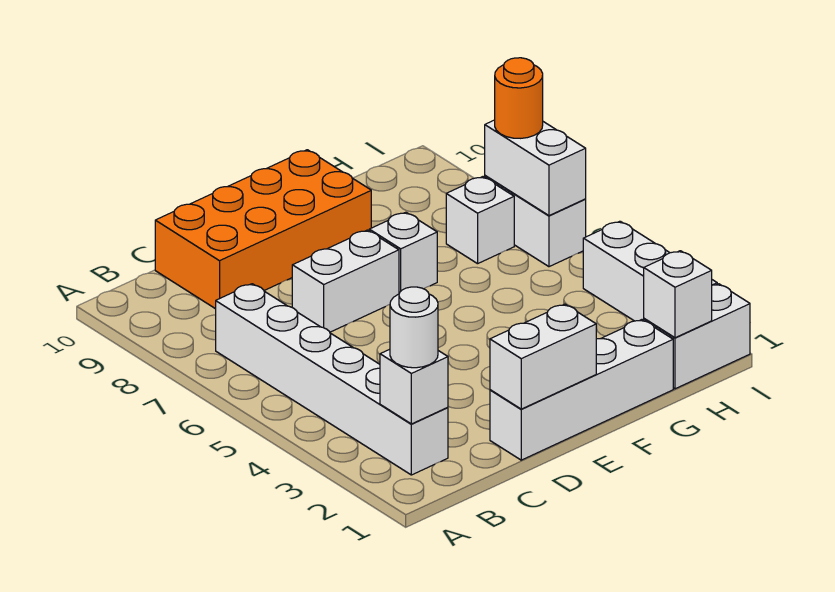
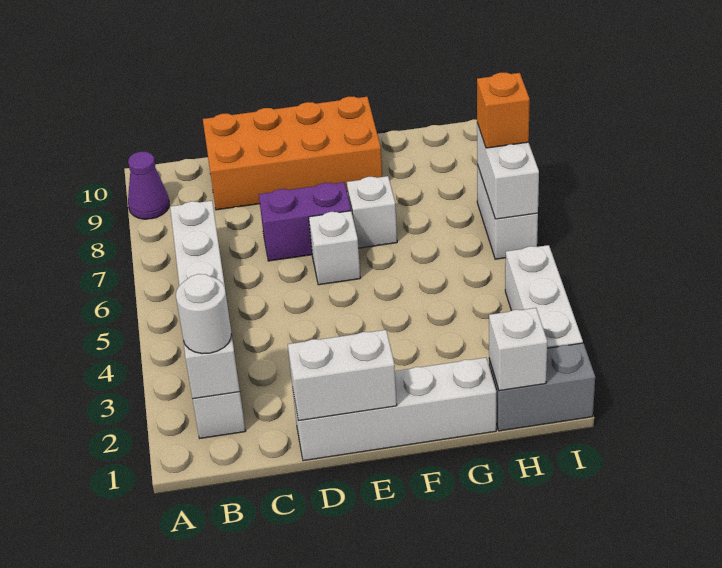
none -> purple 1x1 cone [128,152,169,219]
white 1x2 brick [292,230,399,332] -> purple 1x2 brick [259,182,351,261]
white 1x2 brick [644,284,750,389] -> grey 1x2 brick [489,343,595,431]
white 1x1 brick [446,177,514,264] -> white 1x1 brick moved to [309,211,360,285]
orange 1x1 round brick [495,58,543,138] -> orange 1x1 brick [477,73,530,148]

